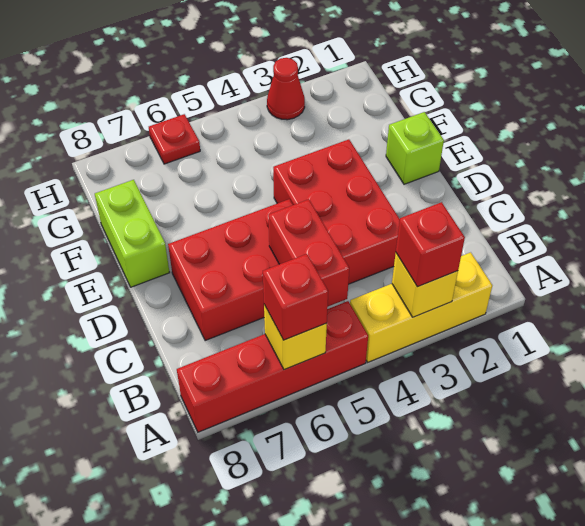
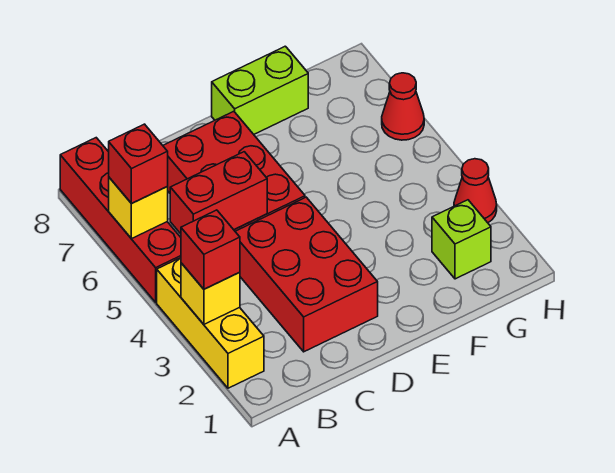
red 2x3 brick [273,139,400,284] -> red 2x3 brick turned to [235,197,378,352]
lime 1x1 brick [386,112,444,184] -> lime 1x1 brick moved to [432,200,491,279]
red 1x1 plate [149,114,200,164] -> red 1x1 cone [382,73,424,140]

